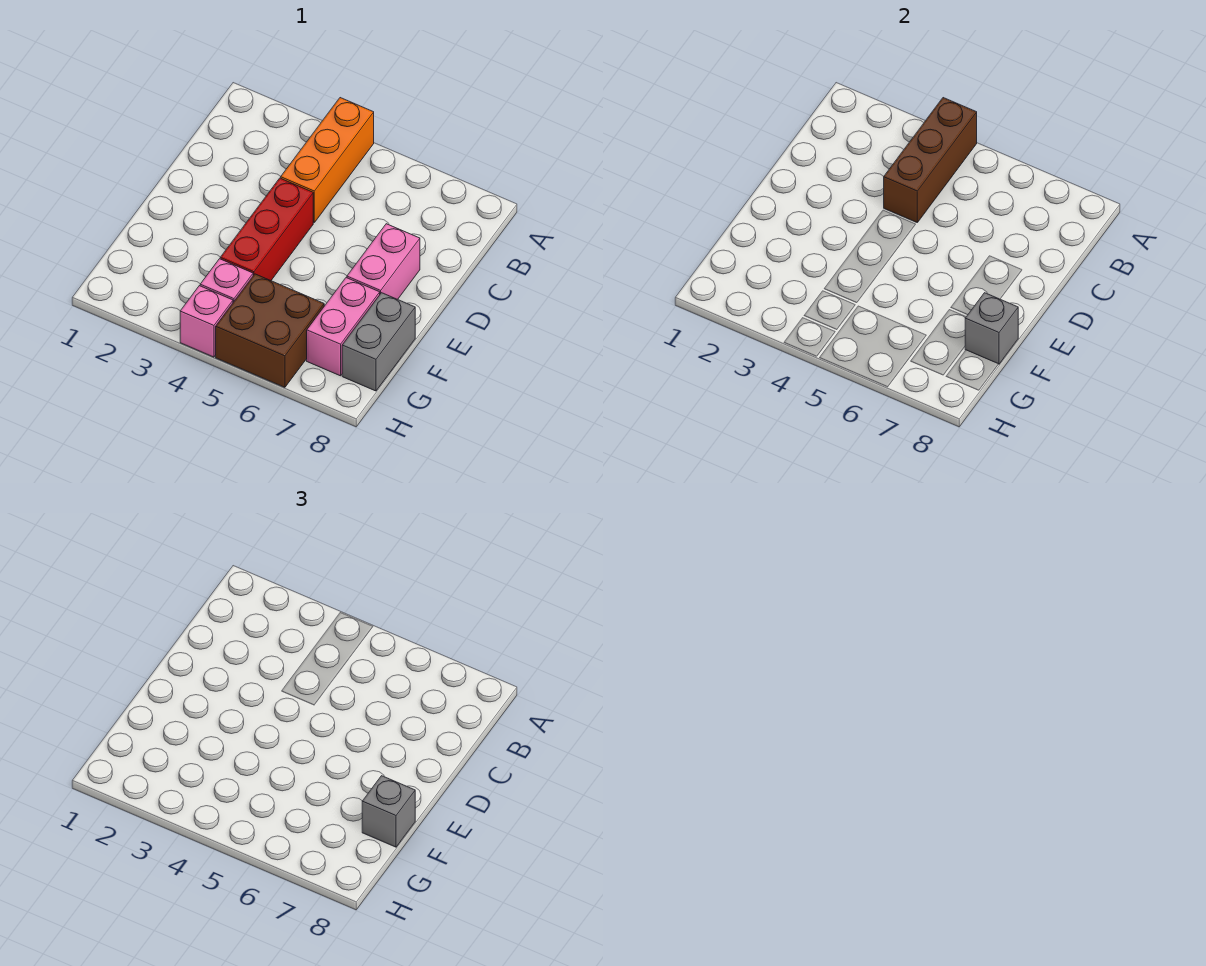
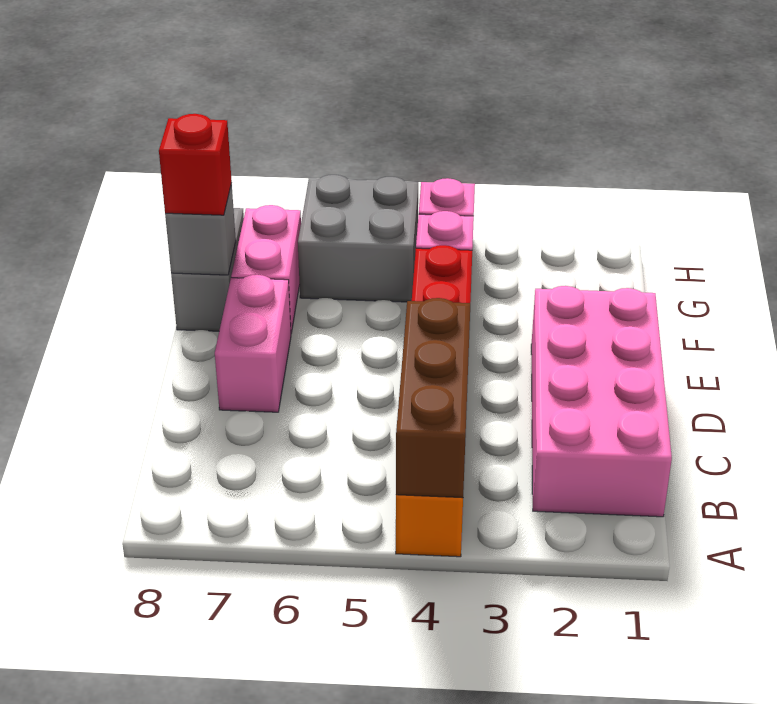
none -> pink 2x4 brick [531,286,672,517]
grey 1x1 brick [362,776,415,847] -> red 1x1 brick [159,114,232,215]
brown 2x2 brick [216,274,324,387] -> grey 2x2 brick [298,175,418,302]

